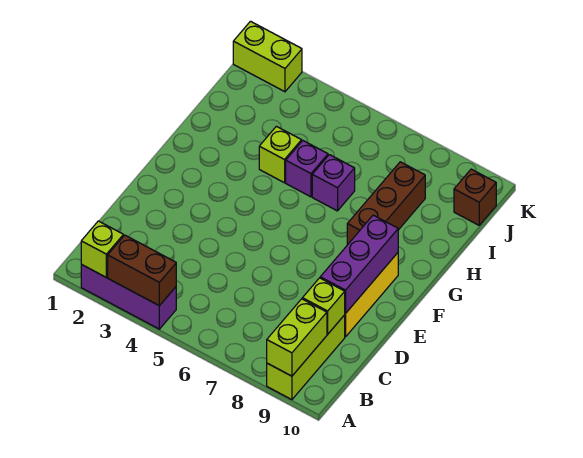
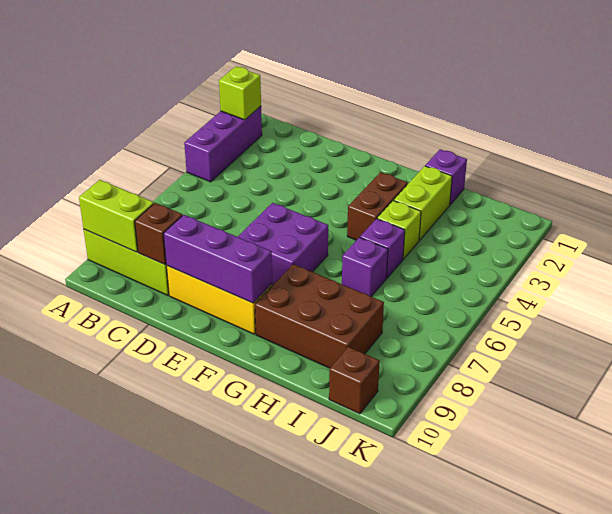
brown 1x2 brick [108,235,176,306] -> brown 1x2 brick moved to [347,172,408,240]
lime 1x1 brick [302,278,345,334] -> brown 1x1 brick [135,203,182,265]
none -> purple 2x2 brick [238,203,328,285]
brown 1x3 brick [347,162,425,245] -> brown 2x3 brick [255,264,384,368]
none -> purple 1x1 brick [425,150,467,205]
lime 1x2 brick [233,21,302,92] -> lime 1x2 brick moved to [394,166,452,240]

